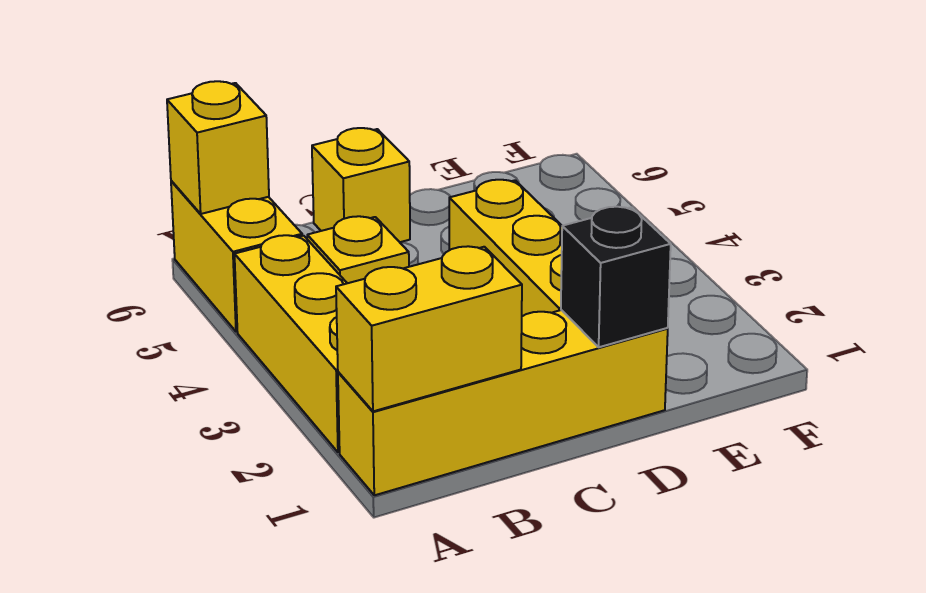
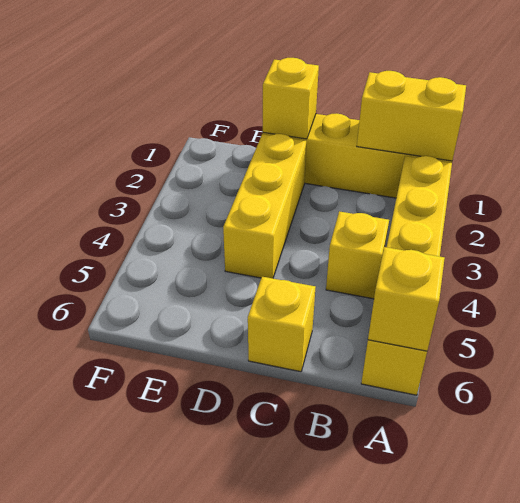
black 1x1 brick [561,207,671,347] -> yellow 1x1 brick [263,58,319,139]

